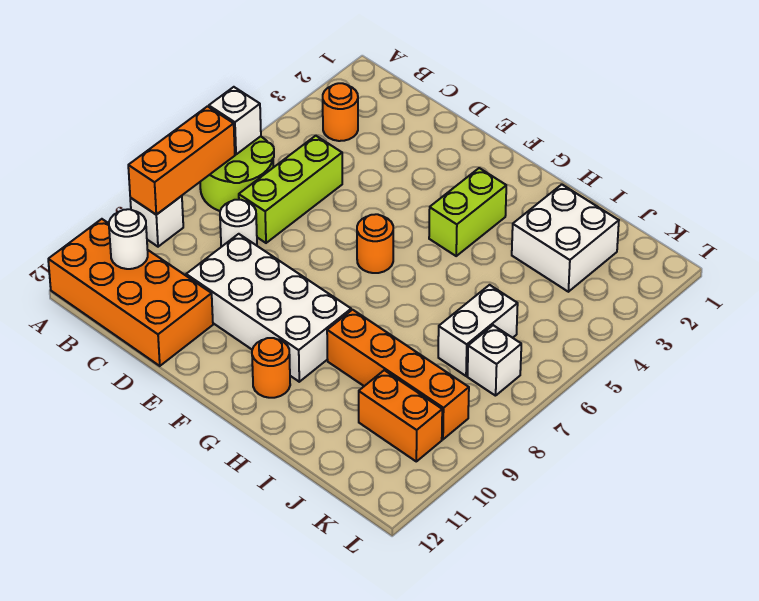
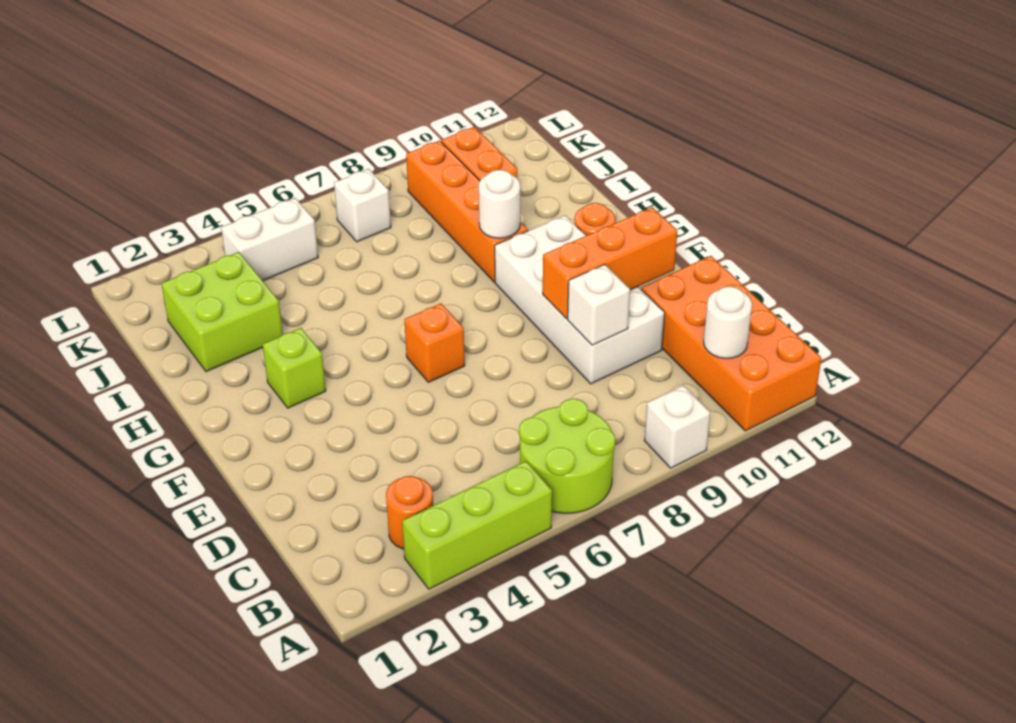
white 1x1 brick [209,87,261,154] -> white 1x1 brick moved to [568,264,630,345]
orange 1x3 brick [128,106,235,215] -> orange 1x3 brick moved to [543,207,677,319]
lime 1x3 brick [239,136,342,243] -> lime 1x3 brick moved to [402,461,552,589]
white 1x1 round brick [220,200,257,247] -> white 1x1 round brick moved to [479,170,520,238]
orange 1x1 round brick [357,214,393,273] -> orange 1x1 brick [404,303,465,382]
lime 1x2 brick [429,168,506,256] -> lime 1x1 brick [263,328,326,408]
white 2x2 brick [512,184,619,292] -> lime 2x2 brick [161,252,283,372]
white 1x2 brick [438,285,518,376] -> white 1x2 brick moved to [221,198,318,281]

